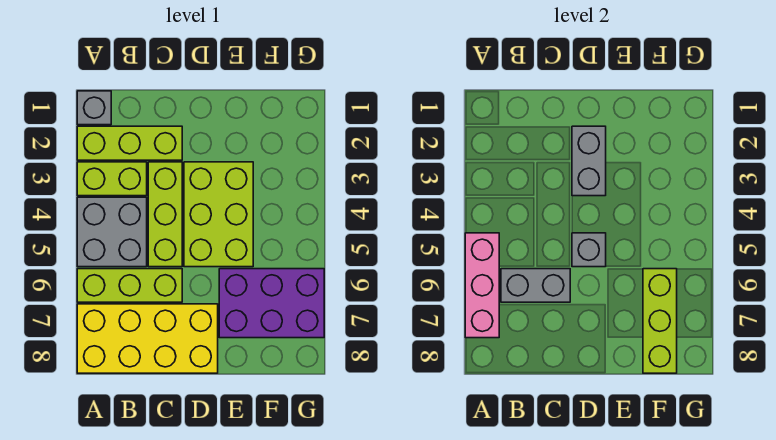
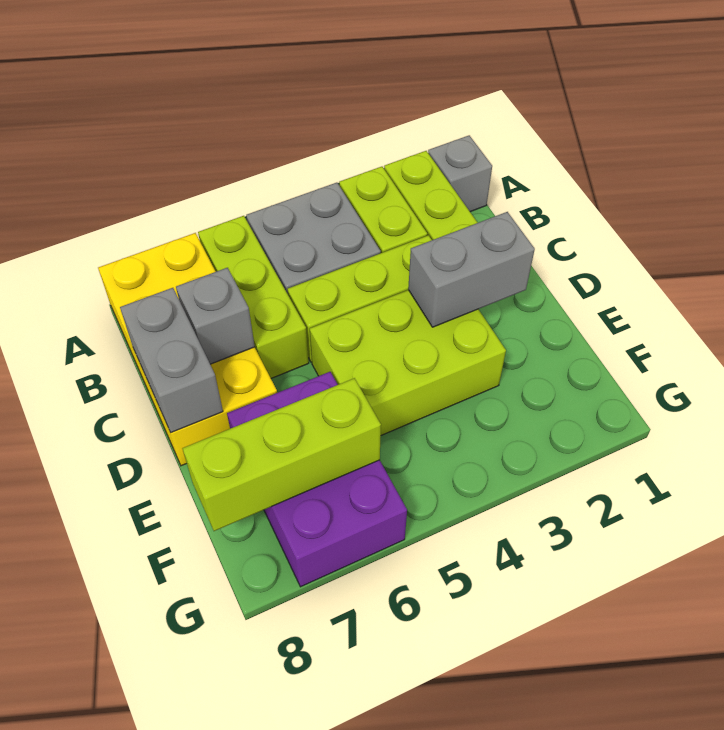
pink 1x3 brick [465,233,499,338] -> none
grey 1x2 brick [501,269,570,302] -> grey 1x2 brick moved to [120,288,223,433]
grey 1x1 brick [572,233,606,267] -> grey 1x1 brick moved to [176,268,255,364]

